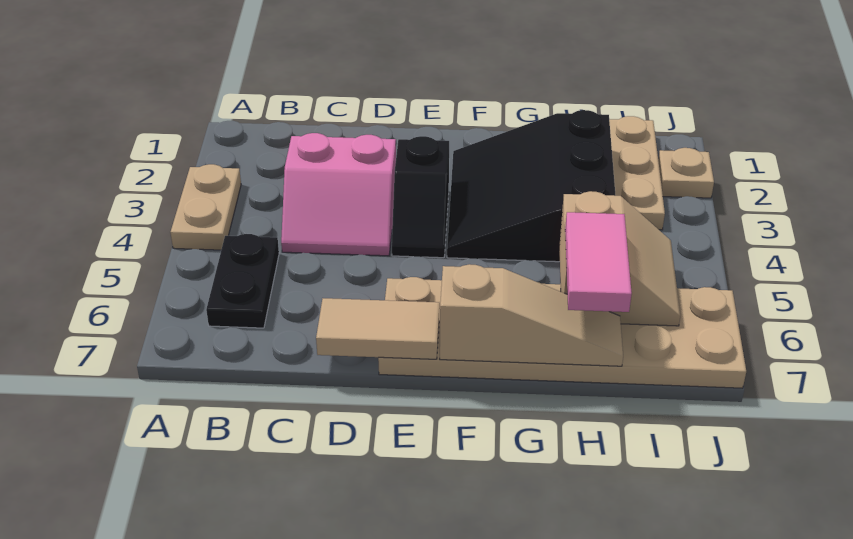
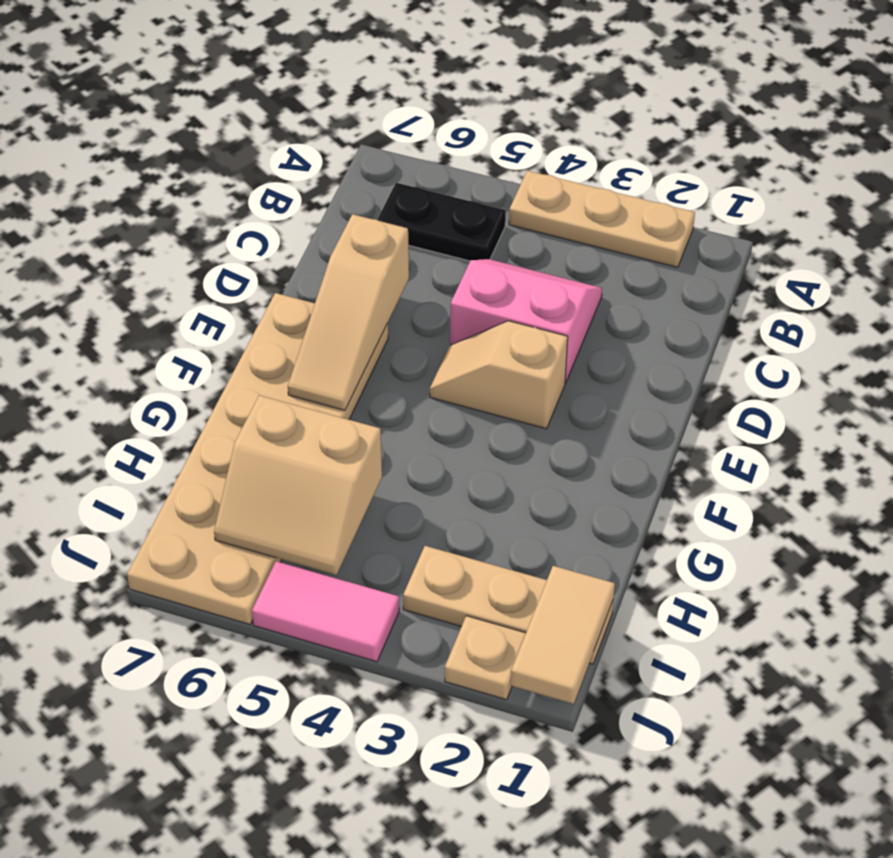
tan 1x2 plate [170,164,241,250] -> tan 1x3 plate [509,171,695,267]
pink 2x2 slope [281,133,396,256] -> pink 2x2 slope turned to [450,259,602,383]
tan 1x2 tile [316,298,440,359] -> tan 1x2 tile moved to [511,566,615,704]
black 1x2 slope [392,136,449,258] -> tan 1x2 slope [430,321,568,429]
black 3x3 slope [447,110,616,262] -> none
tan 1x3 slope [440,264,623,366] -> tan 1x3 slope moved to [288,214,409,410]
pink 1x2 tile [565,212,632,312] -> pink 1x2 tile moved to [252,561,399,662]

